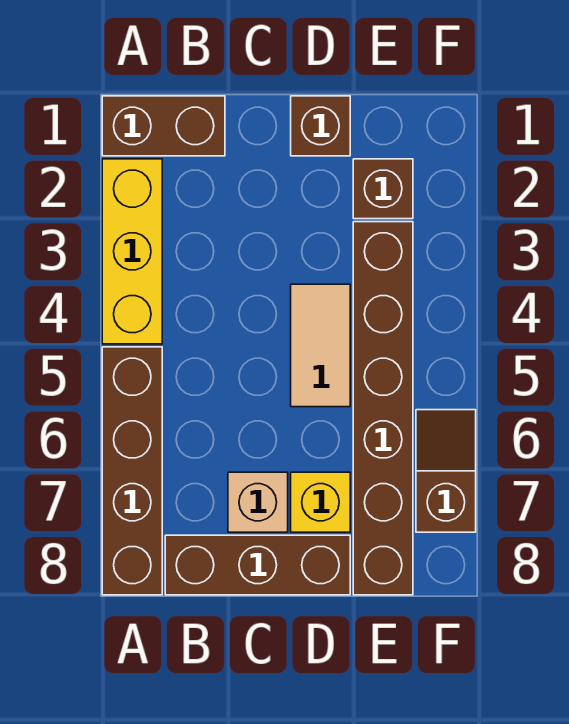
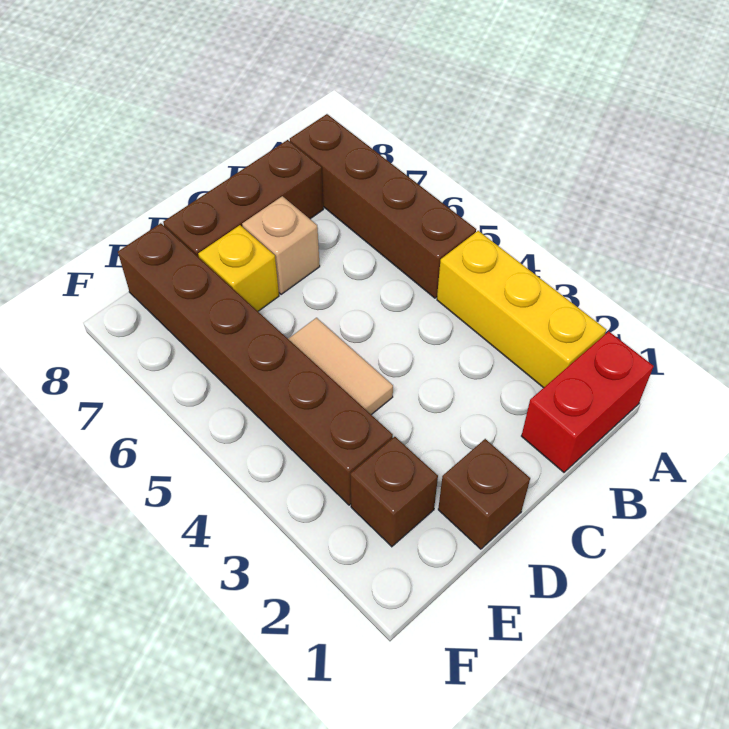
brown 1x2 brick [102,96,225,156] -> red 1x2 brick [522,331,653,472]
brown 1x2 slope [416,410,476,532] -> none

